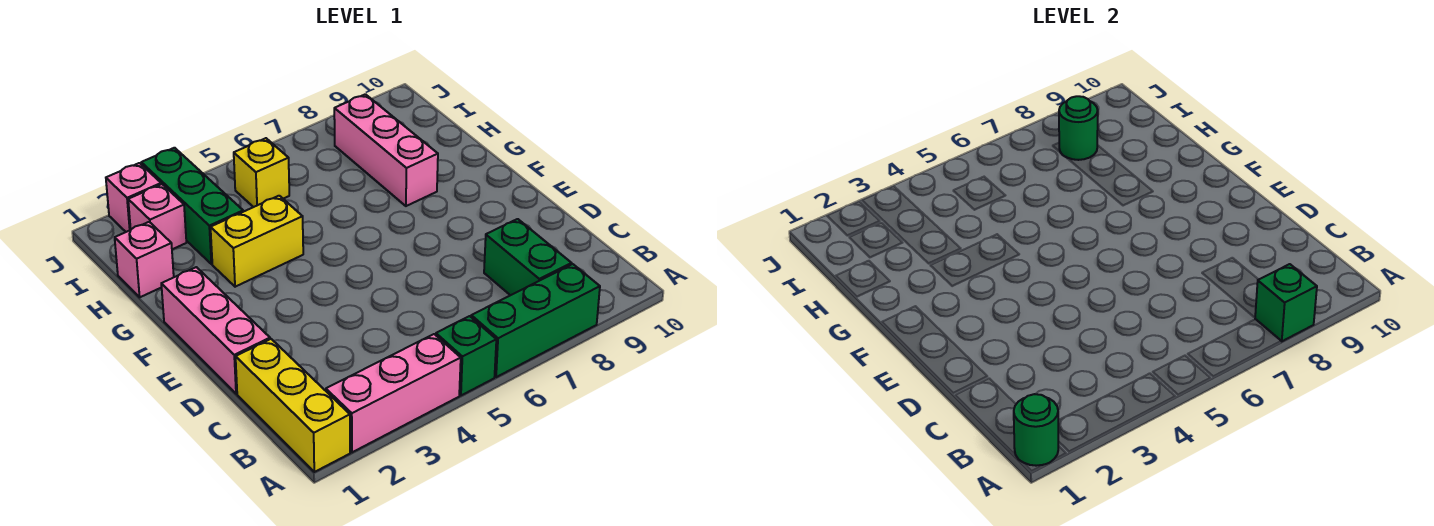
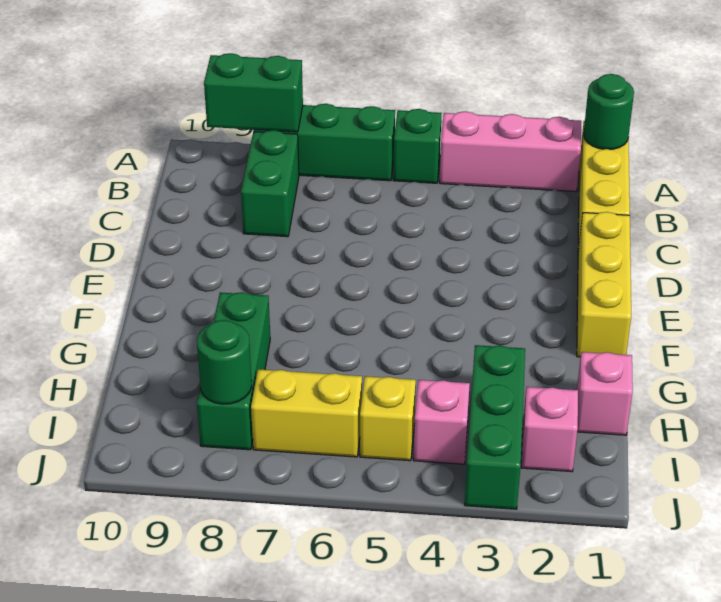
green 1x1 brick [1255,264,1317,341] -> green 1x2 brick [204,53,303,132]
pink 1x3 brick [161,267,270,394] -> yellow 1x3 brick [577,212,631,357]
yellow 1x2 brick [211,196,303,287] -> yellow 1x2 brick moved to [251,369,362,457]
pink 1x3 brick [334,94,438,206] -> green 1x3 brick [197,292,270,450]
pink 1x1 brick [106,163,161,232] -> pink 1x1 brick moved to [414,380,470,464]

